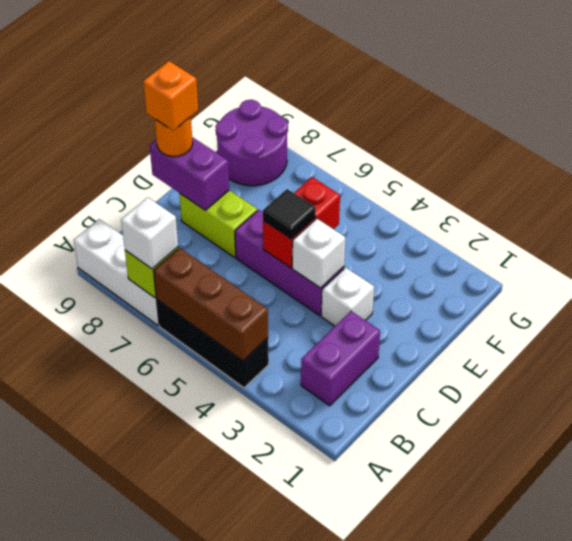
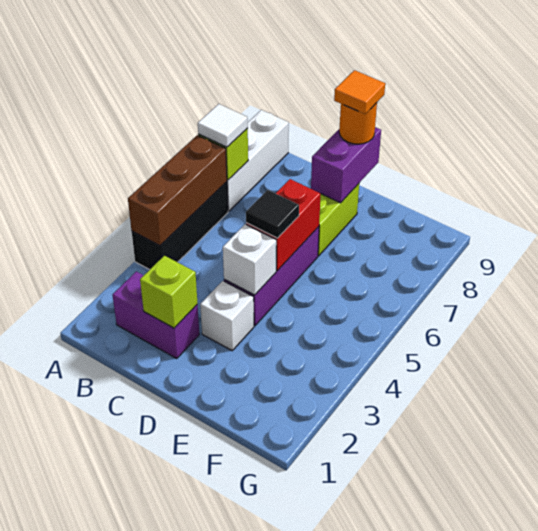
white 1x1 brick [121,197,178,269] -> white 1x1 tile [198,104,248,147]
none -> lime 1x1 brick [140,256,198,328]
red 1x2 brick [263,177,340,268] -> red 1x2 brick turned to [246,179,321,271]
orange 1x1 brick [143,61,198,131] -> orange 1x1 tile [334,70,385,114]
purple 2x2 round brick [216,100,288,186] -> none

